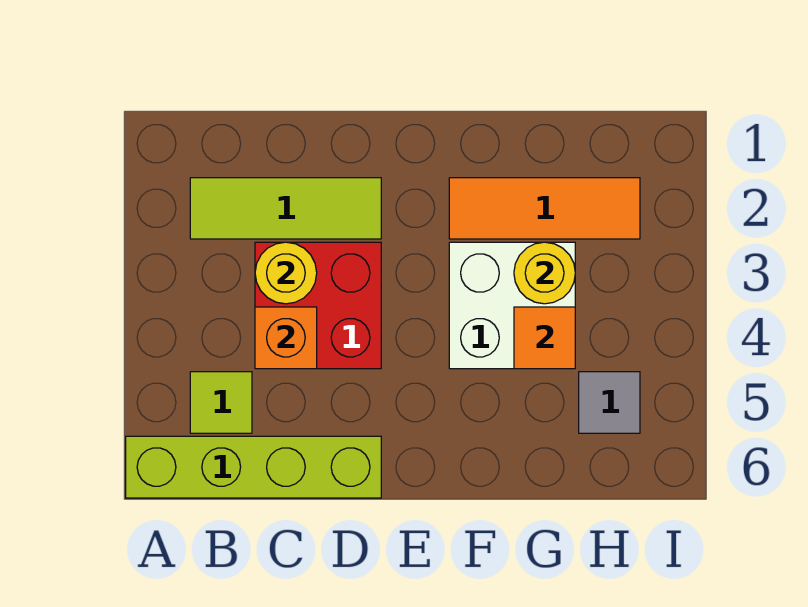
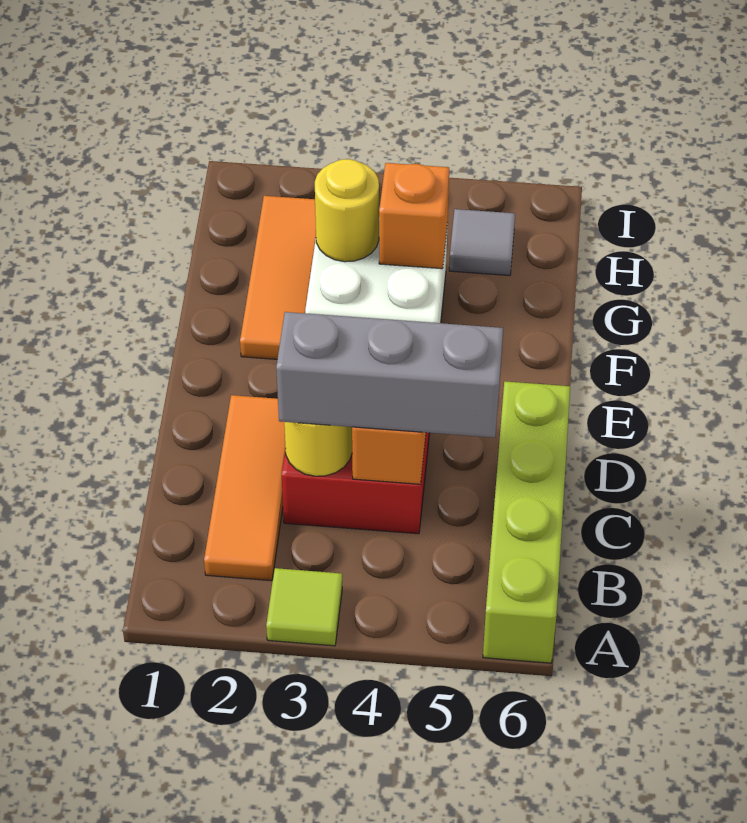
lime 1x3 tile [190,178,381,239] -> orange 1x3 tile [204,395,285,581]
lime 1x1 tile [190,372,252,433] -> lime 1x1 tile moved to [266,568,342,646]
none -> grey 1x3 brick [276,312,503,438]
orange 1x1 tile [514,307,575,369] -> orange 1x1 brick [379,163,449,269]

